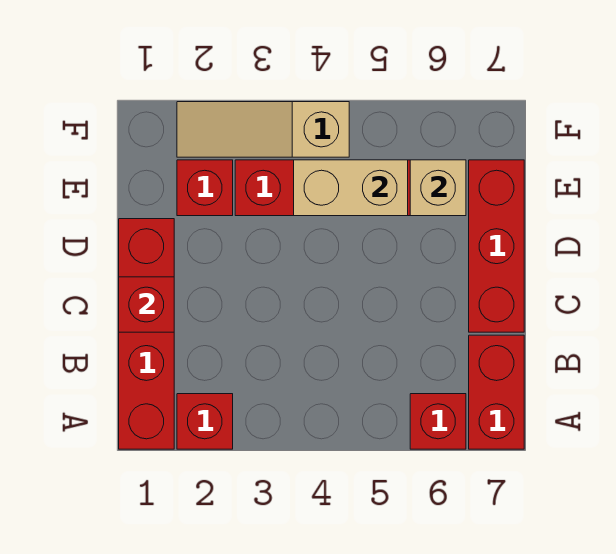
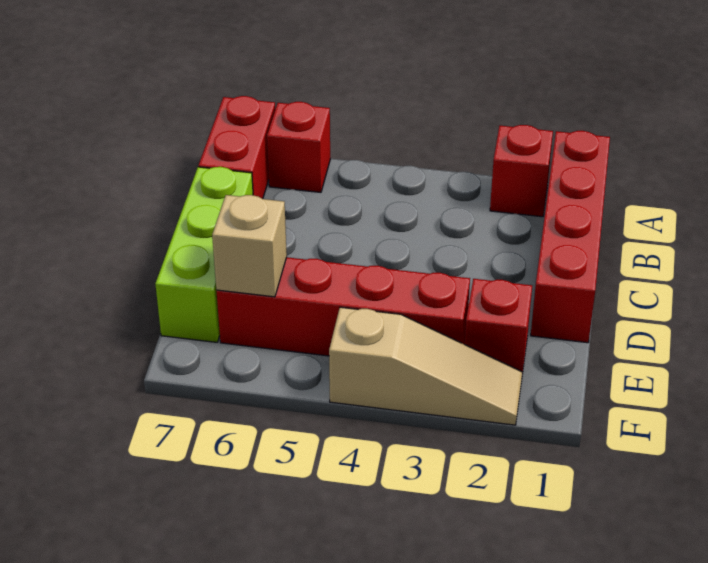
red 1x1 brick [119,277,174,332] -> none
red 1x3 brick [469,160,524,332] -> lime 1x3 brick [155,167,253,342]
tan 1x2 brick [294,160,408,216] -> none

